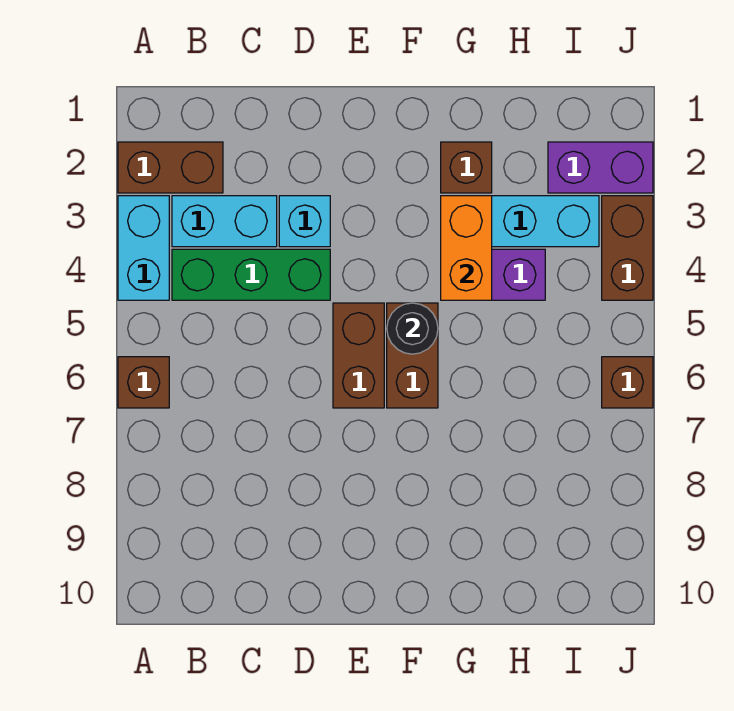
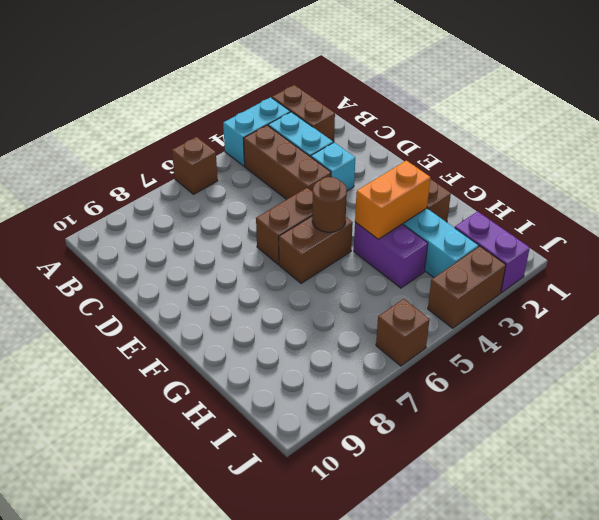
green 1x3 brick [172,249,330,300] -> brown 1x3 brick [243,125,331,200]
black 1x1 round brick [387,303,438,354] -> brown 1x1 round brick [312,177,347,232]

